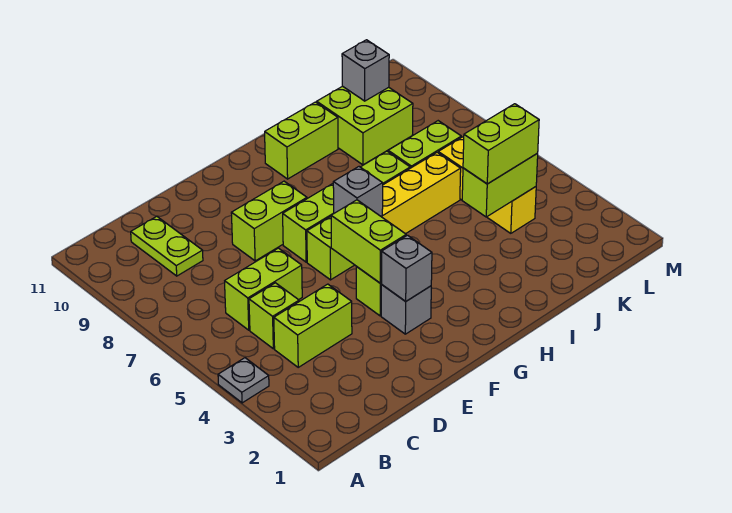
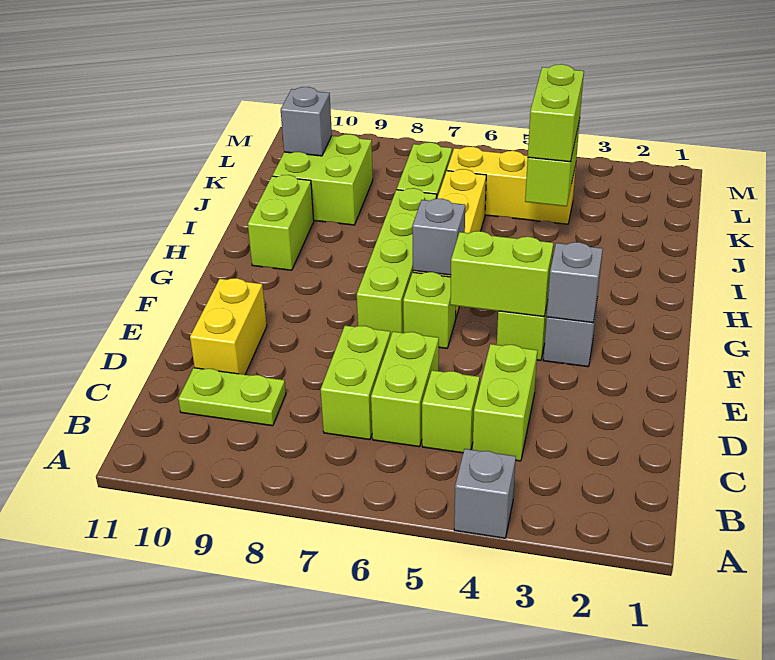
grey 1x1 plate [218,358,269,403] -> grey 1x1 brick [454,449,516,538]
none -> yellow 1x2 brick [190,278,267,375]
lime 1x2 brick [231,181,307,261] -> lime 1x2 brick moved to [321,326,390,440]

